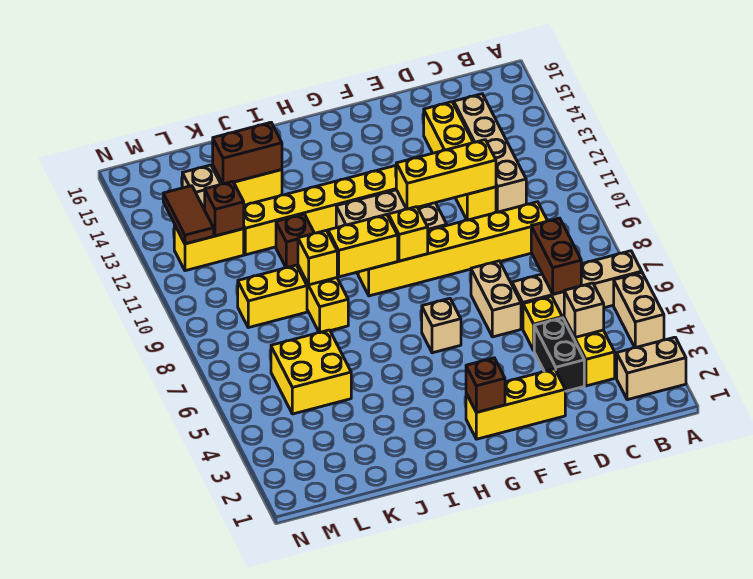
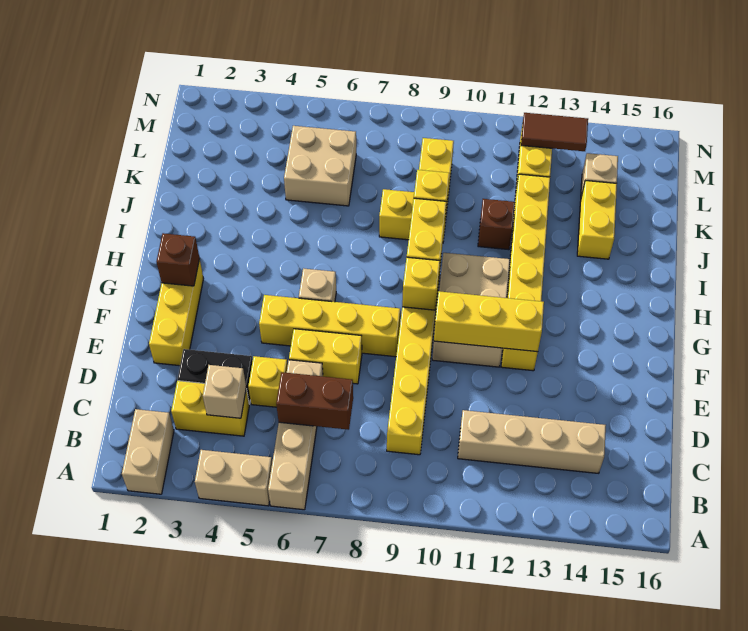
yellow 1x4 brick [424,102,496,220] -> yellow 1x4 brick moved to [259,295,400,357]
yellow 1x3 brick [396,140,496,209] -> yellow 1x3 brick turned to [434,291,544,352]
tan 1x2 brick [471,261,521,337] -> yellow 1x2 brick [289,329,362,384]
brown 1x2 brick [213,122,282,184] -> none
yellow 2x2 brick [271,330,351,414] -> tan 2x2 brick [284,126,356,206]
brown 1x1 brick [205,181,244,236] -> none

